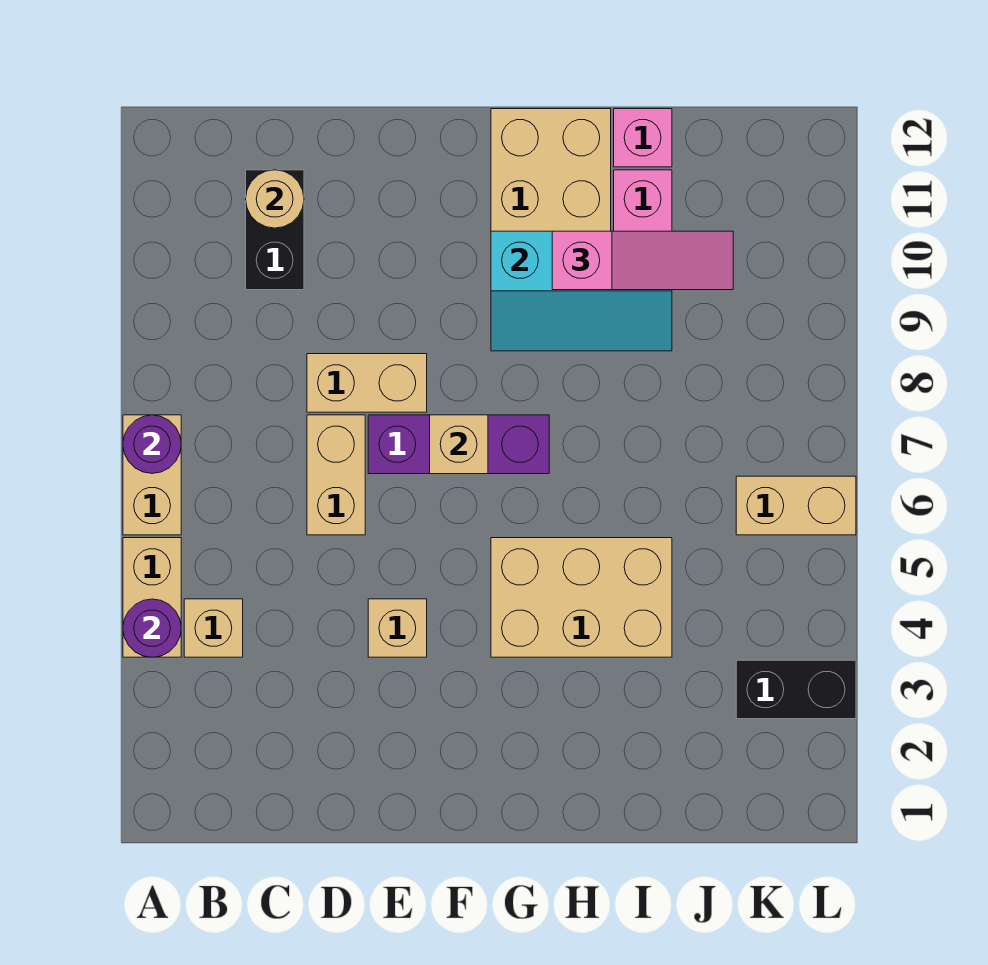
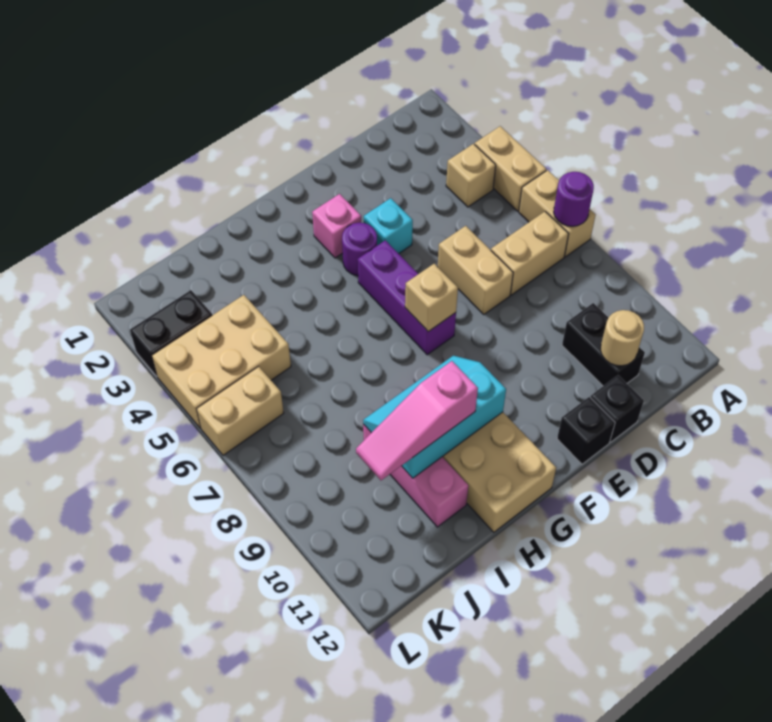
purple 1x1 round brick [123,599,181,657] -> purple 1x1 round brick moved to [342,223,377,276]
tan 1x2 brick [307,354,427,412] -> tan 1x2 brick moved to [491,212,568,295]
none -> black 1x1 brick [590,375,644,442]
tan 1x1 brick [368,599,427,657] -> cyan 1x1 brick [364,198,413,254]
purple 1x3 brick [368,415,549,474] -> purple 1x3 brick turned to [358,240,456,355]
none -> black 1x1 brick [557,397,615,464]
tan 2x3 brick [491,538,672,657] -> tan 2x3 brick moved to [152,295,291,429]
pink 1x1 brick [614,109,672,167] -> pink 1x1 brick moved to [312,194,361,258]

